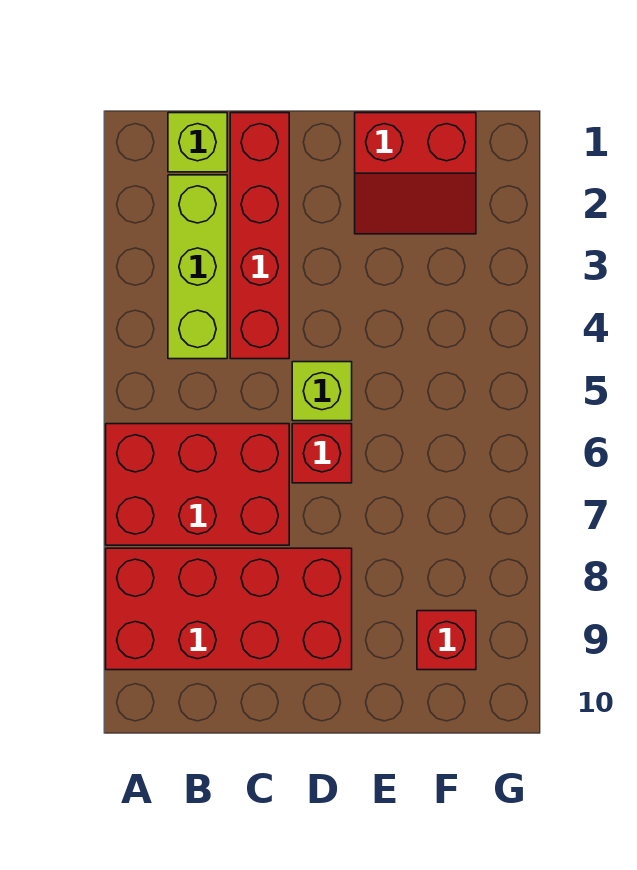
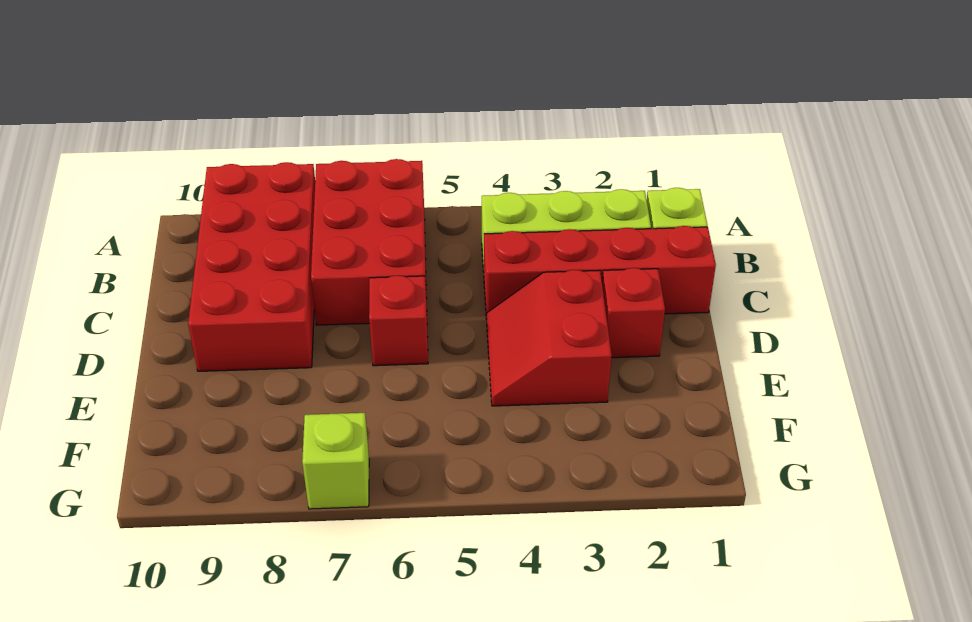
lime 1x1 brick [292,362,352,421] -> lime 1x1 brick moved to [302,413,369,509]
red 2x2 slope [355,113,476,234] -> red 2x2 slope moved to [487,270,612,406]
red 1x1 brick [417,611,476,670] -> red 1x1 brick moved to [602,268,665,358]

